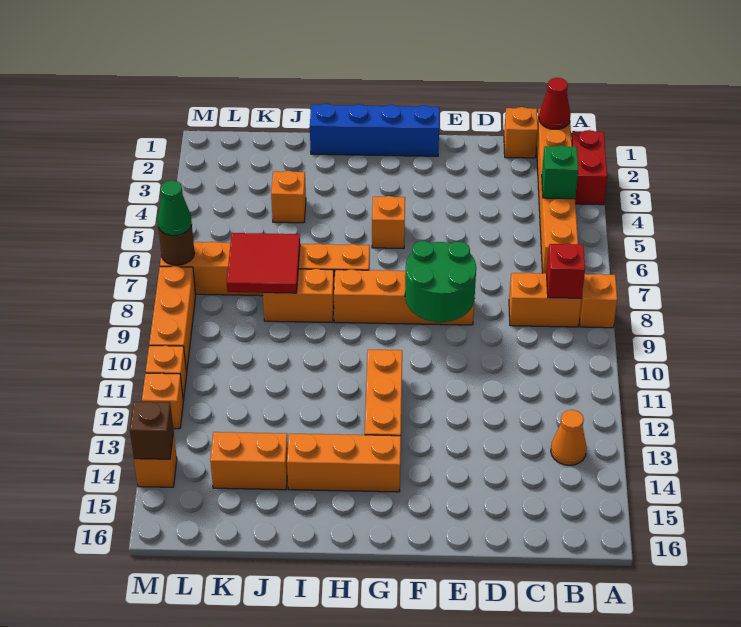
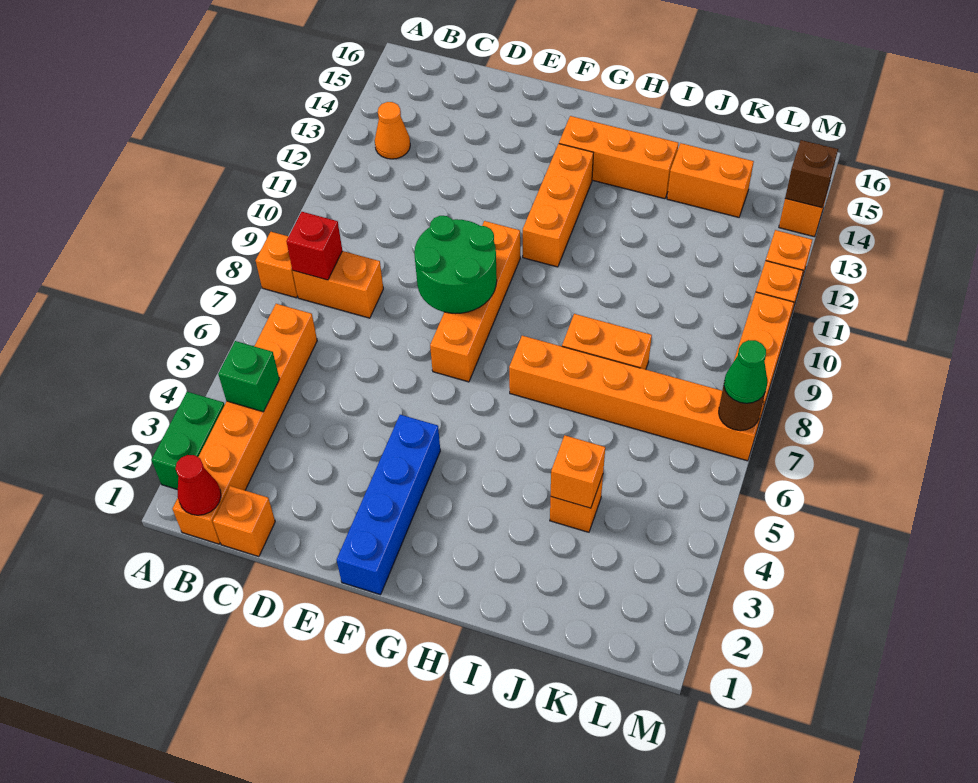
red 1x2 brick [571,130,607,205] -> green 1x2 brick [151,392,224,490]
orange 1x4 brick [334,269,474,325] -> orange 1x4 brick turned to [430,221,520,382]
blue 1x4 brick [310,104,439,156] -> blue 1x4 brick turned to [337,415,440,595]
orange 1x1 brick [372,196,405,248] -> orange 1x1 brick moved to [551,435,605,508]
red 2x2 tile [227,233,300,293] -> none

